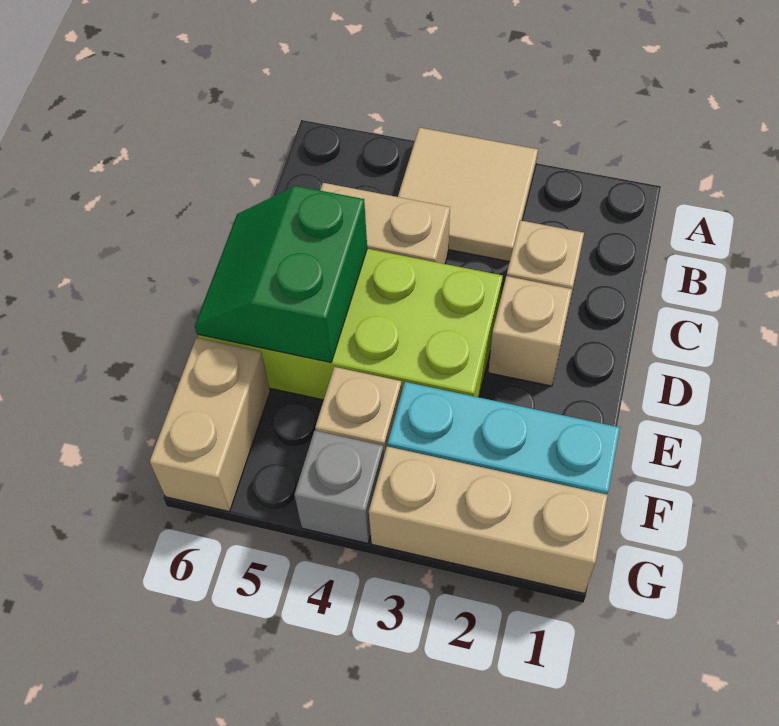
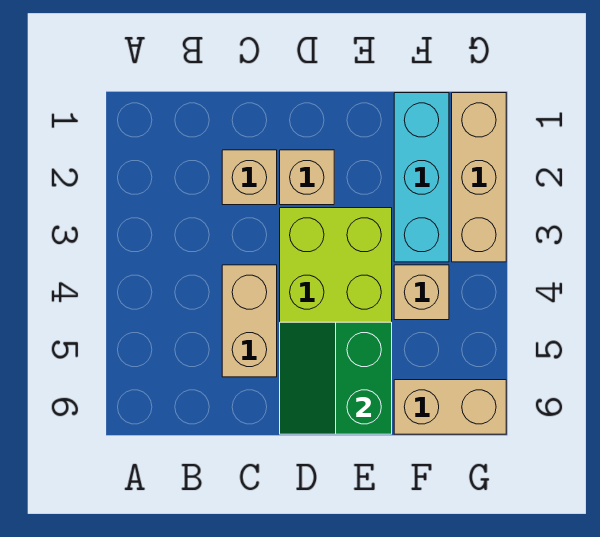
tan 2x2 tile [398,128,538,262] -> none
green 2x2 slope [195,186,367,362] -> green 2x2 slope turned to [280,322,392,434]
grey 1x1 brick [294,430,384,543] -> none

